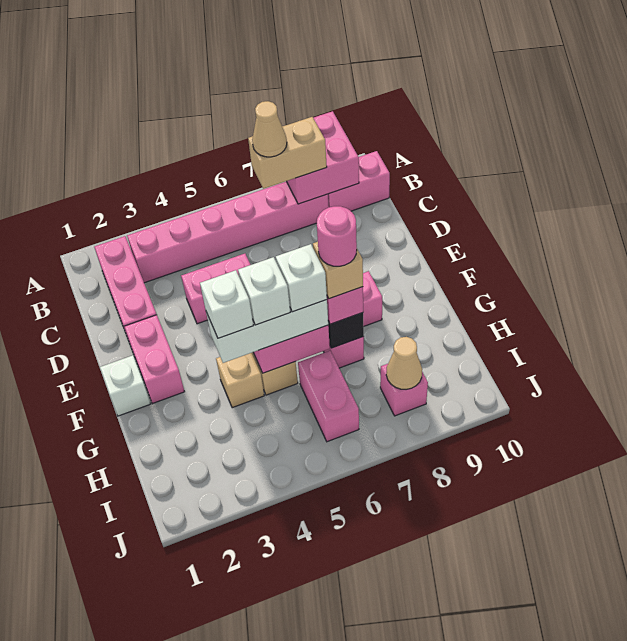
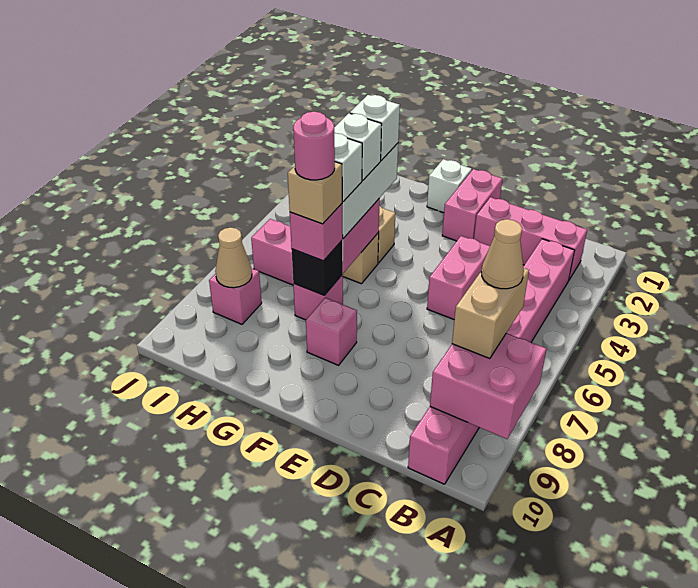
pink 1x2 brick [124,315,185,404] -> pink 1x2 brick turned to [442,169,502,241]

